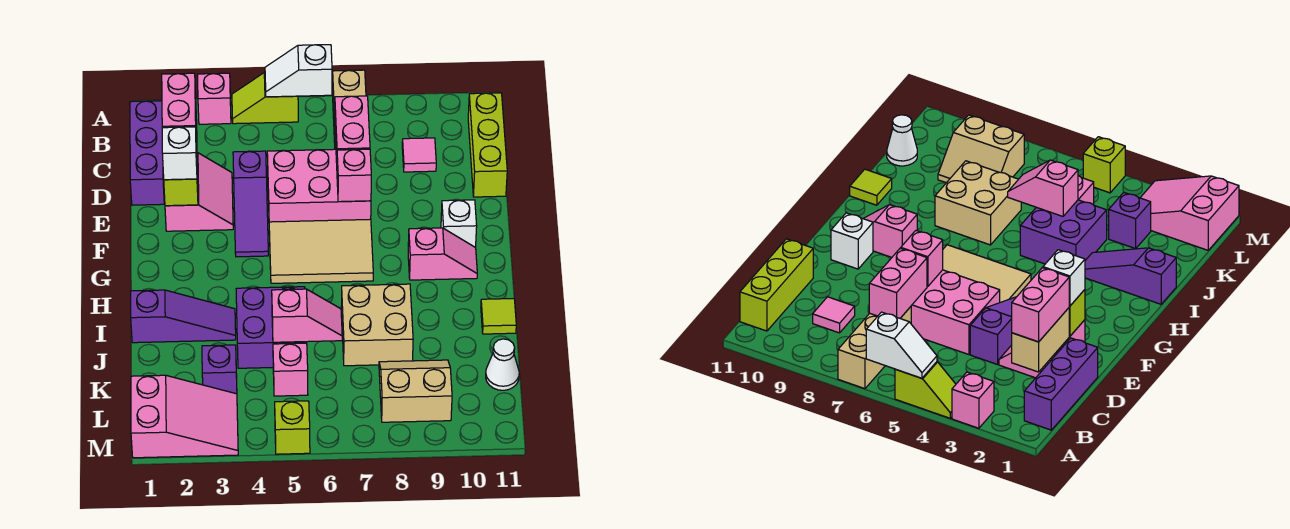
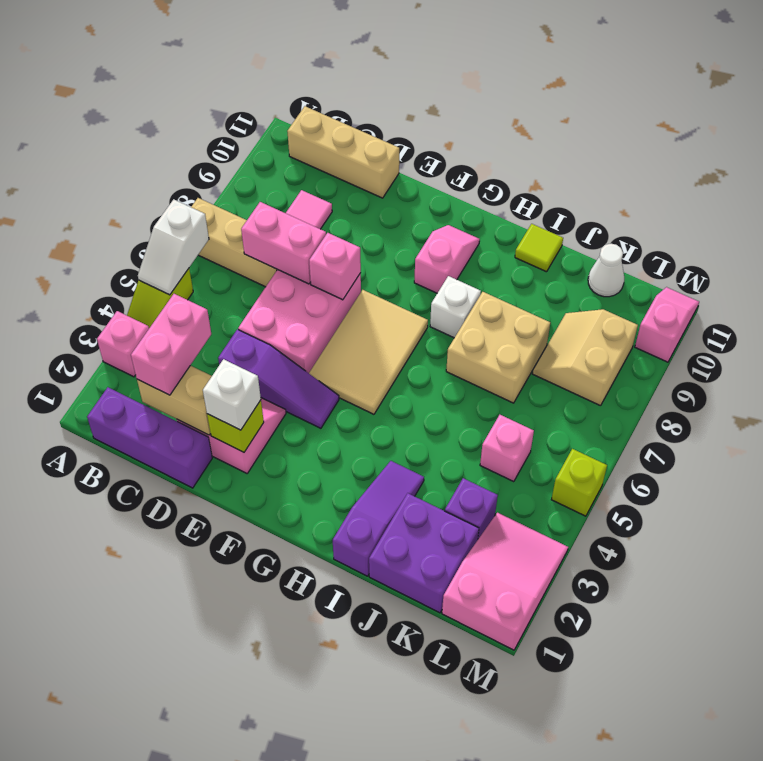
lime 1x3 brick [468,93,507,197] -> tan 1x3 brick [287,106,399,198]
pink 1x2 brick [162,73,197,150] -> pink 1x2 brick turned to [131,294,211,395]
white 1x1 brick [441,200,477,248] -> white 1x1 brick moved to [430,276,481,338]
purple 2x2 brick [236,287,307,368] -> purple 2x2 brick moved to [369,493,479,613]
pink 1x2 slope [272,289,342,342] -> pink 1x2 slope moved to [635,287,699,362]

